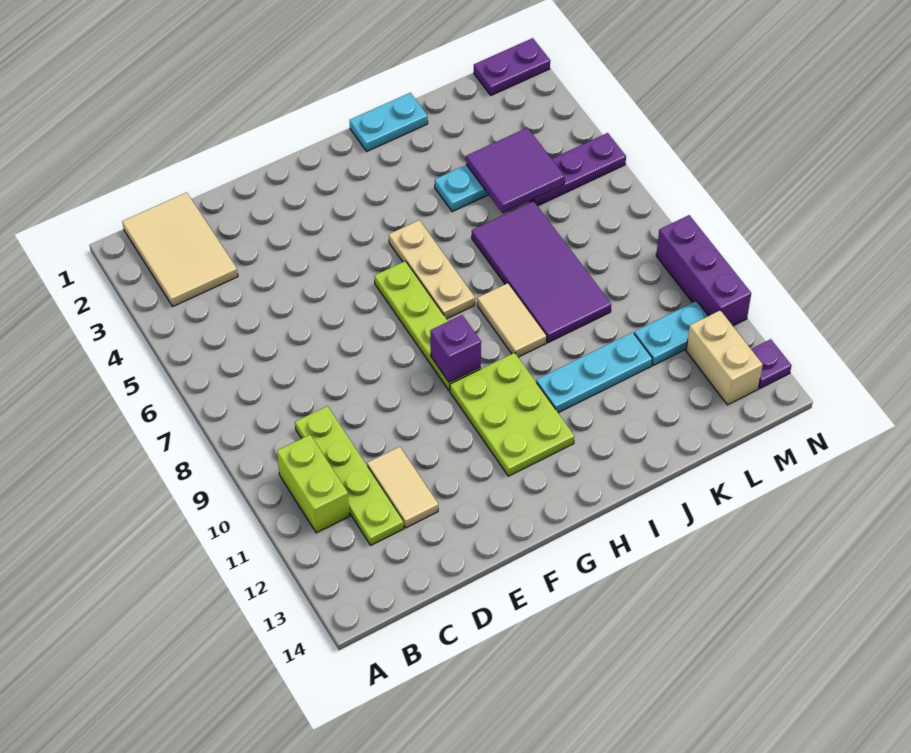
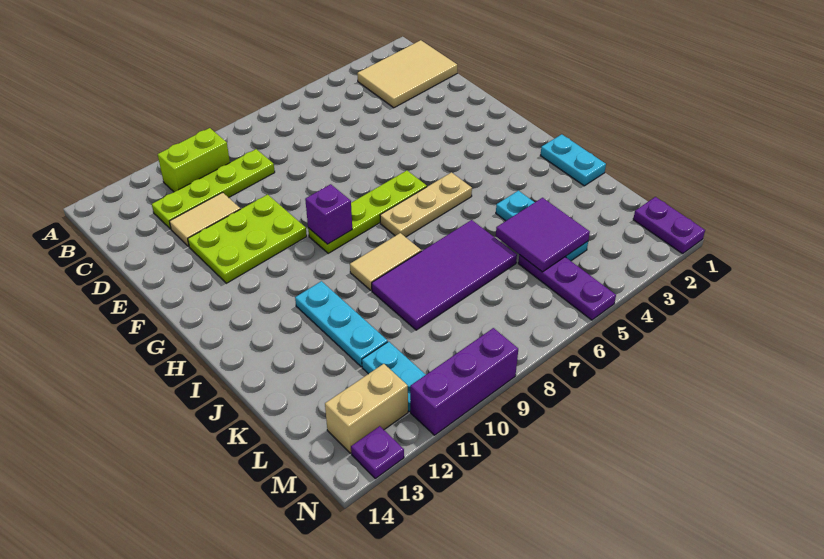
lime 2x3 plate [450,353,574,476] -> lime 2x3 plate moved to [188,195,307,283]

